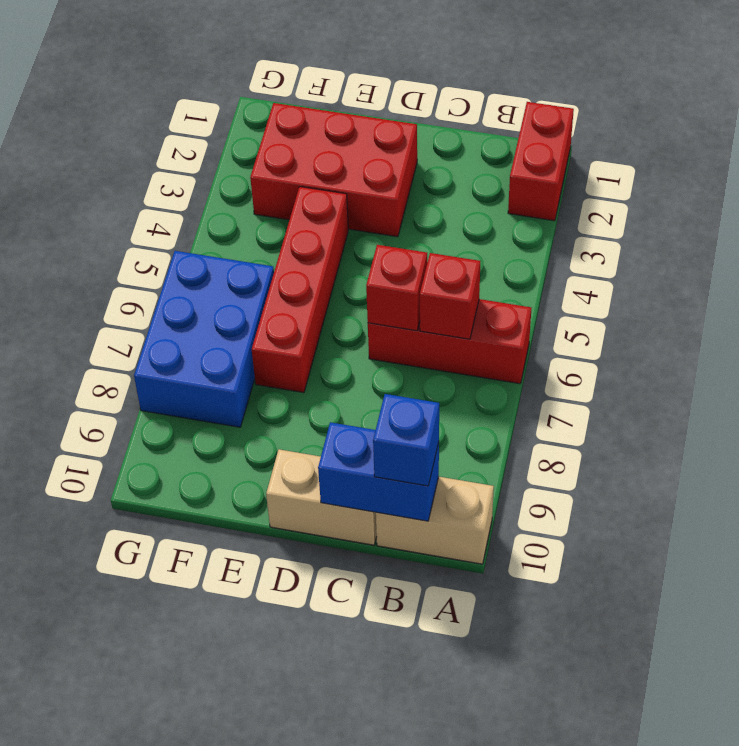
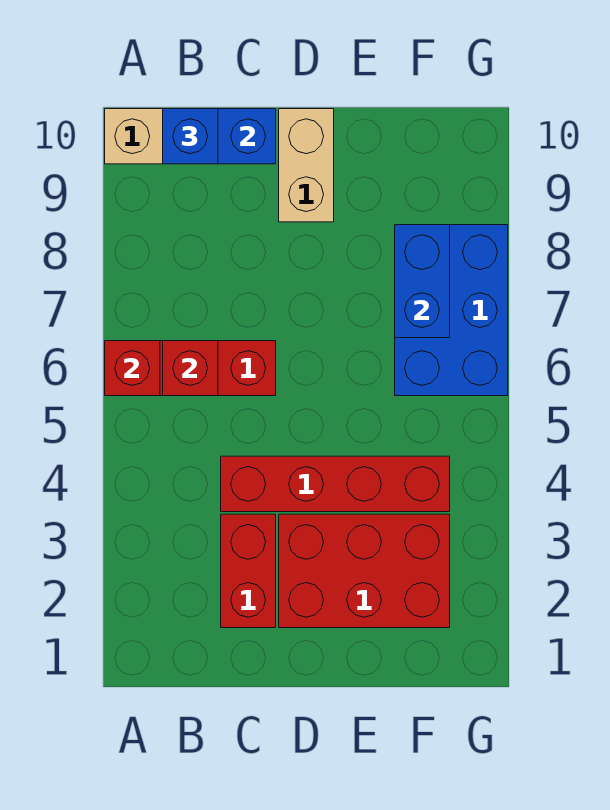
red 1x2 brick [508,102,574,221] -> red 1x2 brick moved to [221,514,276,628]
red 1x1 brick [366,245,427,331] -> red 1x1 brick moved to [105,341,160,396]
tan 1x2 brick [266,449,377,545] -> tan 1x2 brick turned to [279,109,334,222]
red 1x4 brick [252,187,348,393] -> red 1x4 brick turned to [221,456,450,512]
none -> blue 1x2 brick [395,225,450,338]

